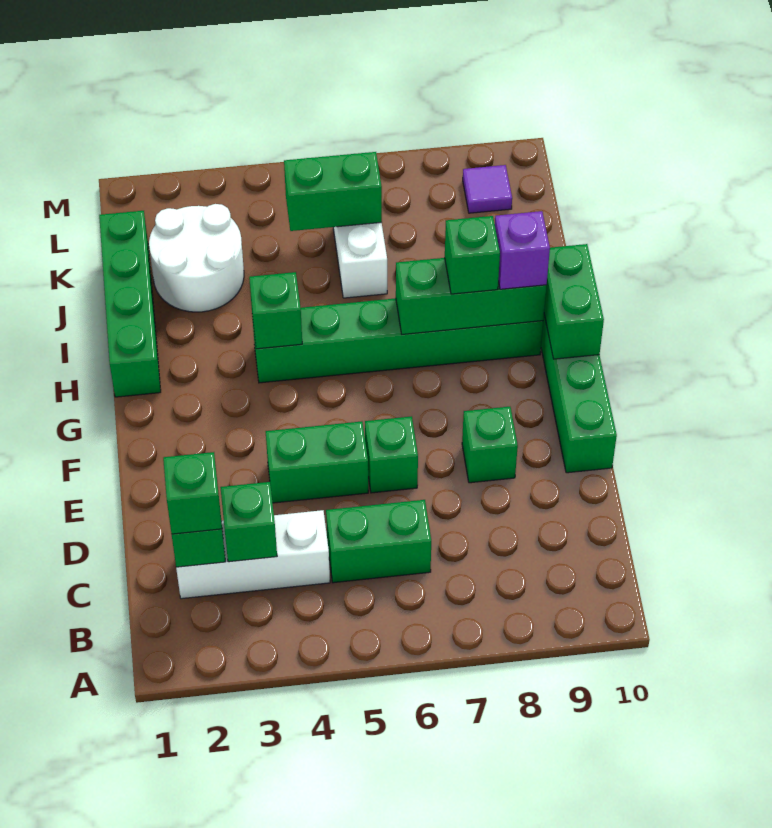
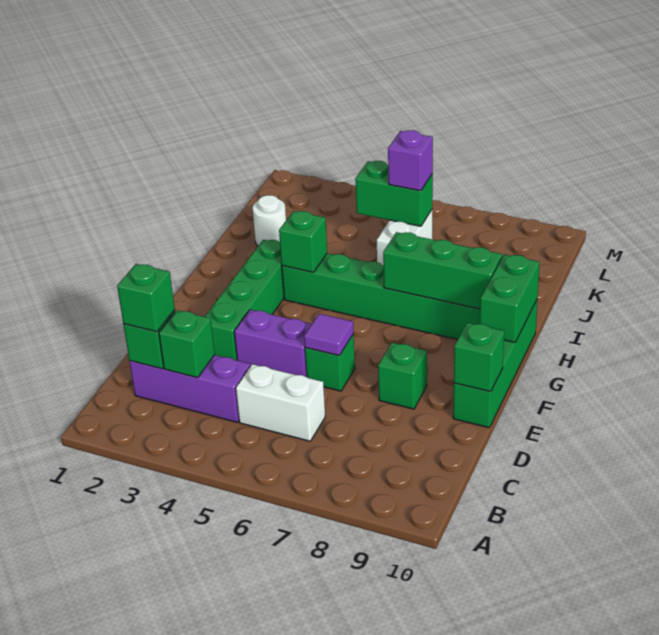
white 1x3 brick [176,510,330,599] -> purple 1x3 brick [129,355,250,422]
green 1x2 brick [326,500,431,583] -> white 1x2 brick [236,364,325,441]
green 1x2 brick [266,421,368,503] -> purple 1x2 brick [234,310,312,377]
green 1x4 brick [99,211,161,397] -> green 1x4 brick moved to [205,240,284,360]
green 1x1 brick [445,216,500,294] -> green 1x1 brick moved to [454,323,504,392]
purple 1x1 brick [495,211,550,289] -> purple 1x1 brick moved to [388,130,433,191]
white 2x2 round brick [149,204,244,312] -> white 1x1 round brick [253,195,286,246]
purple 1x1 tile [463,165,512,213] -> purple 1x1 tile moved to [304,314,354,355]

